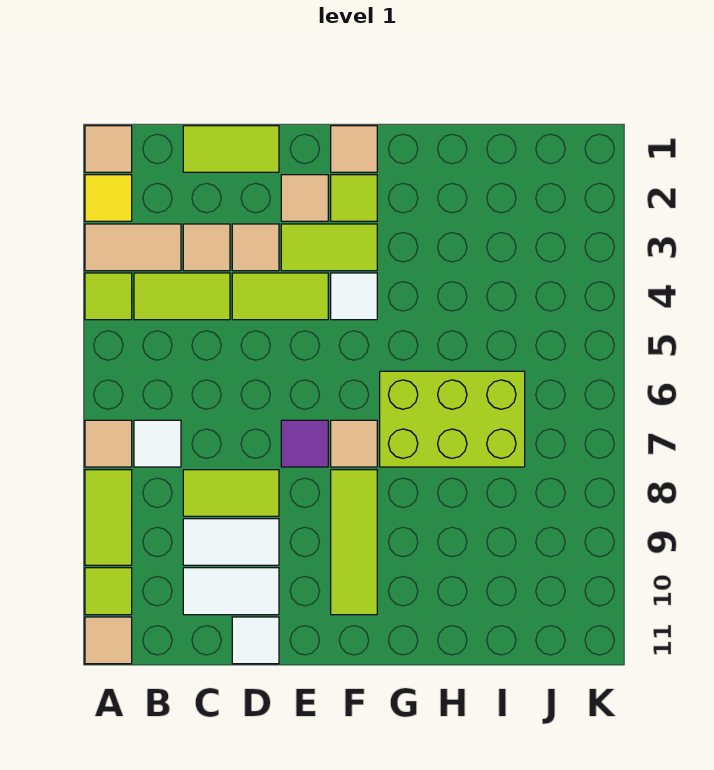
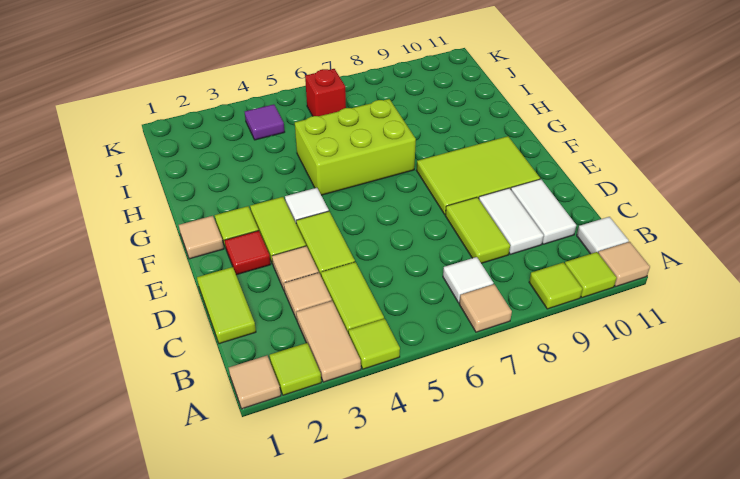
yellow 1x1 tile [85,175,132,221] -> lime 1x1 tile [270,343,321,395]
lime 1x2 tile [85,470,132,565] -> lime 1x1 tile [529,263,582,309]
white 1x1 tile [232,617,279,664] -> white 1x1 tile moved to [577,217,629,254]
tan 1x1 tile [281,175,328,221] -> red 1x1 tile [224,231,271,275]
purple 1x1 tile [281,420,328,467] -> purple 1x1 tile moved to [245,104,285,140]
tan 1x1 tile [331,420,377,467] -> none
lime 1x3 tile [331,470,377,615] -> lime 2x3 tile [417,136,540,214]
lime 2x3 brick [380,371,525,467] -> lime 2x3 brick turned to [295,99,416,195]
none -> red 1x1 brick [305,69,346,116]

